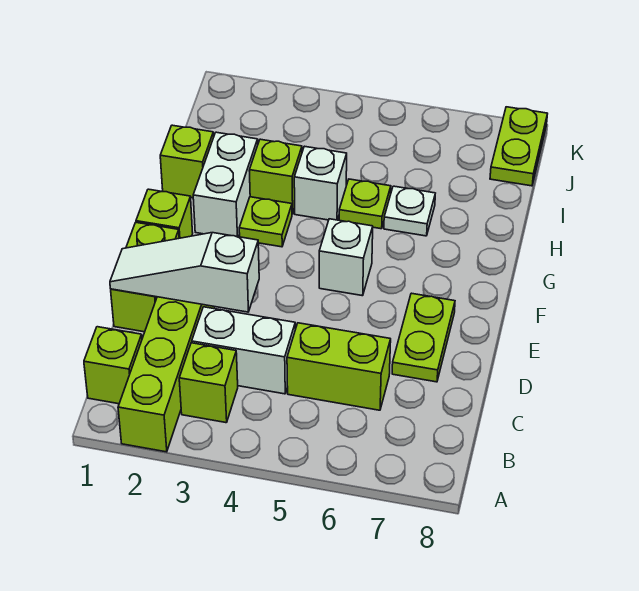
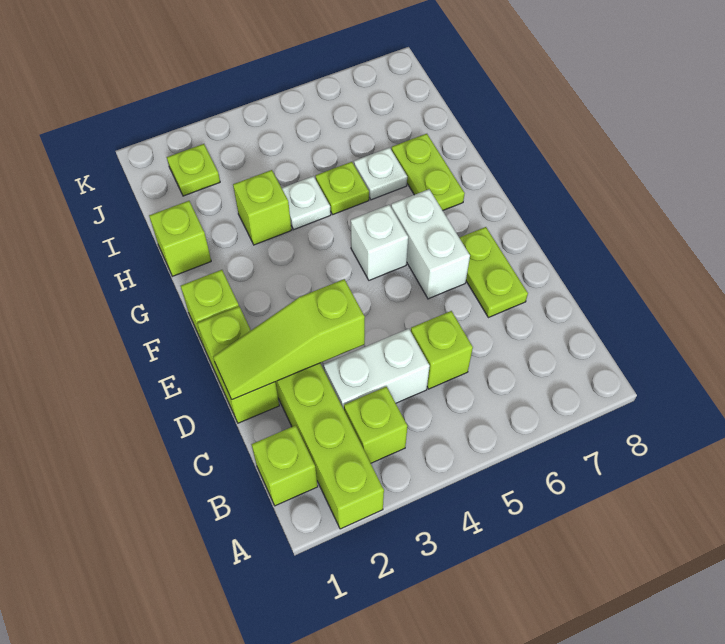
lime 1x2 brick [287,323,391,410] -> lime 1x1 brick [411,311,473,389]
white 1x3 slope [110,233,259,312] -> lime 1x3 slope [213,279,365,400]
white 1x2 brick [193,132,258,237] -> white 1x2 brick moved to [391,189,470,299]
lime 1x1 plate [239,197,292,247] -> lime 1x1 plate moved to [167,144,220,196]
white 1x1 brick [294,146,347,220] -> white 1x1 plate [282,176,331,230]
lime 1x2 plate [490,107,548,186] -> lime 1x2 plate moved to [391,134,465,210]

